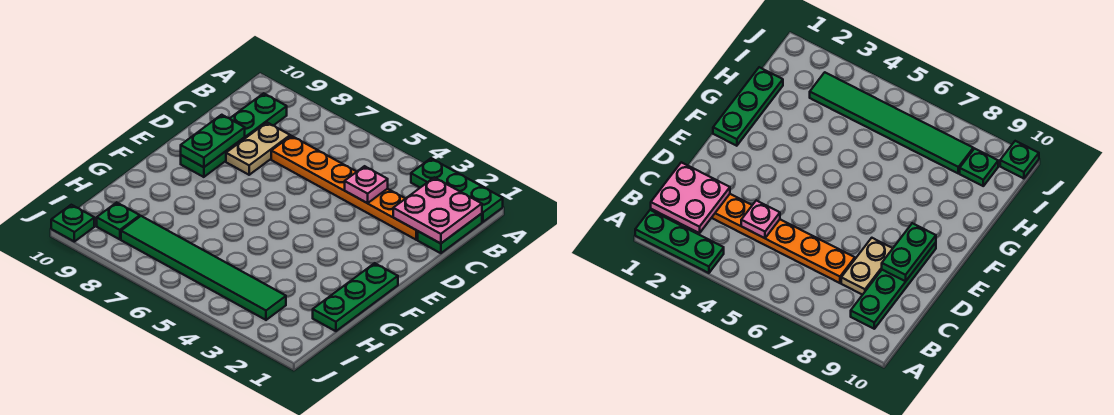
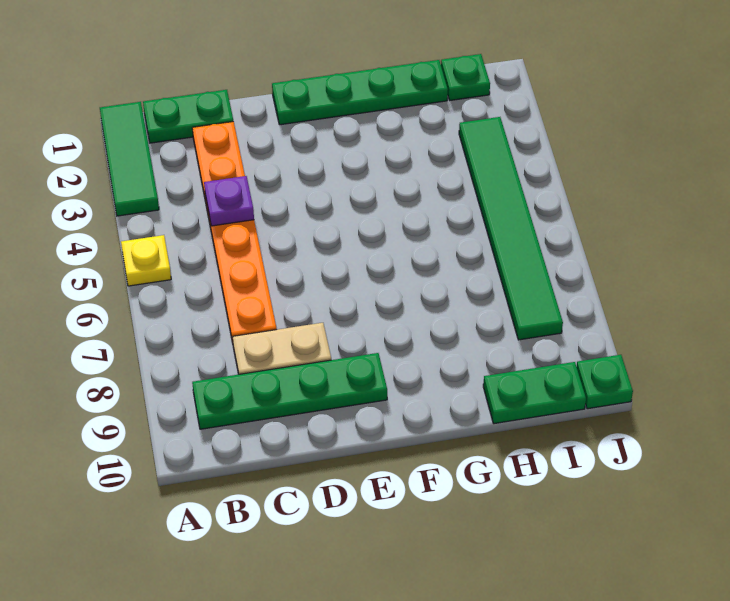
green 1x3 plate [411,158,503,222] -> green 1x3 tile [100,102,159,216]
none -> yellow 1x1 plate [121,235,171,286]
pink 2x2 plate [393,177,482,244] -> none
pink 1x1 plate [345,166,388,203] -> purple 1x1 plate [204,176,254,226]
green 1x2 plate [181,115,245,167] -> green 1x2 plate moved to [483,362,586,424]
green 1x3 plate [313,263,398,331] -> green 1x4 plate [272,60,448,125]
green 1x1 plate [97,202,140,239] -> green 1x1 plate moved to [441,54,490,100]

